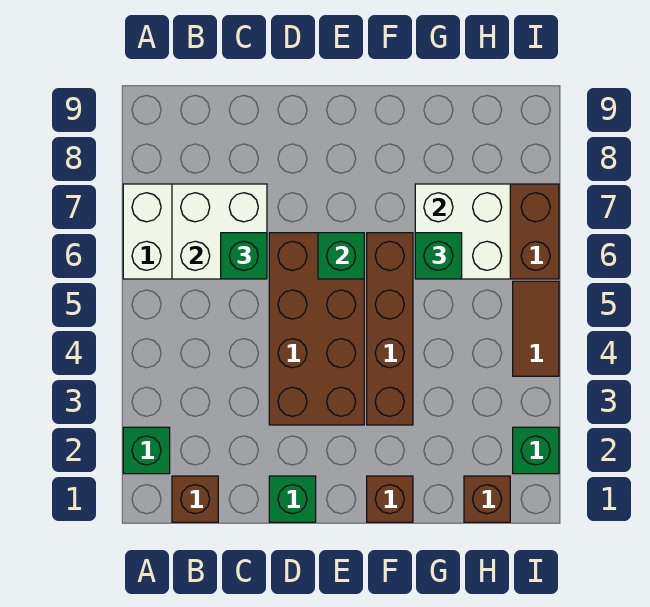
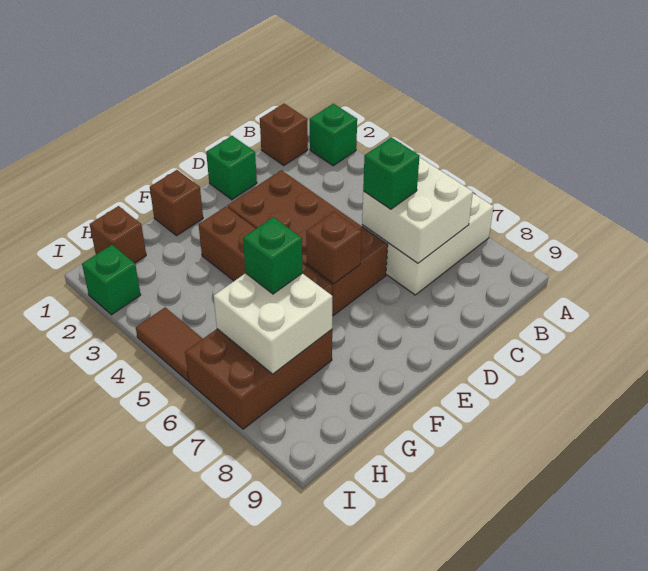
green 1x1 brick [318,233,364,279] -> brown 1x1 brick [306,212,361,284]

